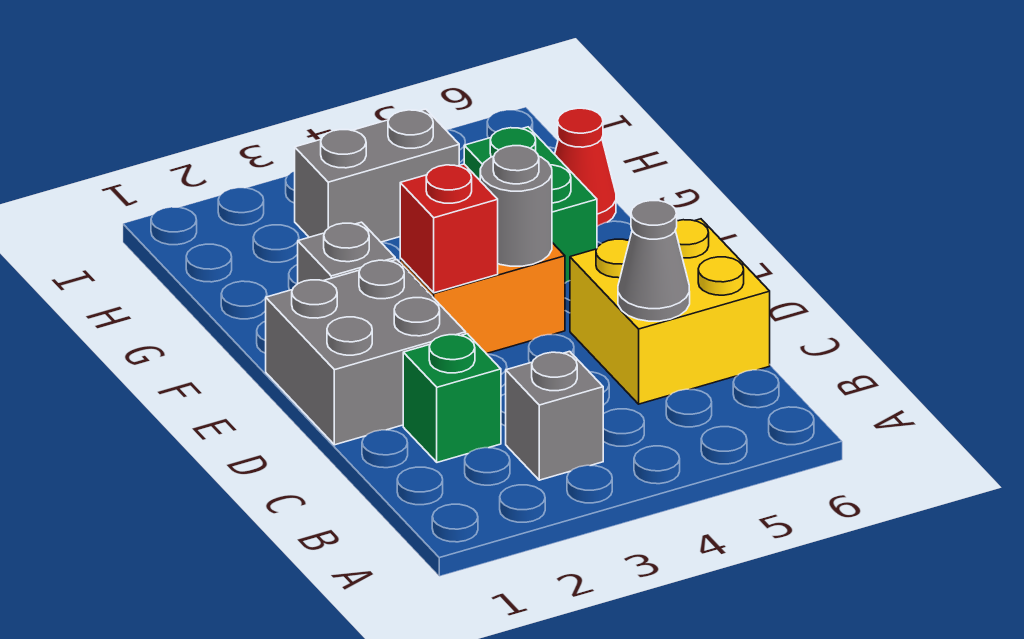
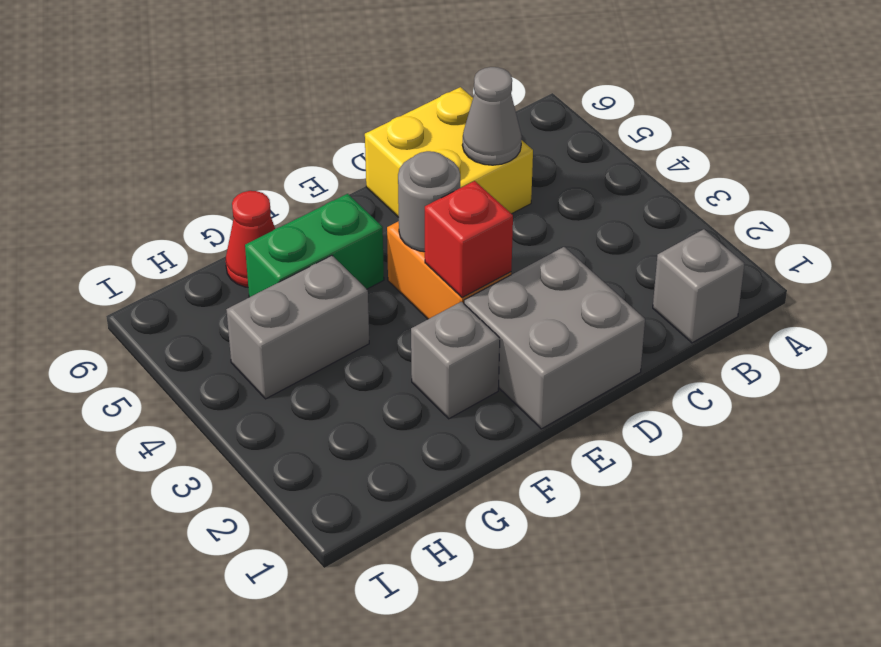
grey 1x1 brick [506,351,603,480] -> grey 1x1 brick moved to [653,229,744,343]
green 1x1 brick [403,334,501,462] -> none
grey 1x2 brick [295,109,459,242] -> grey 1x2 brick turned to [226,255,369,399]

